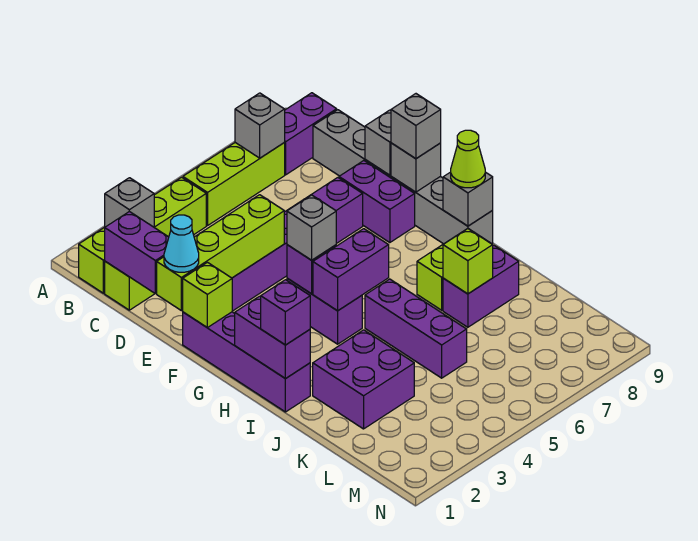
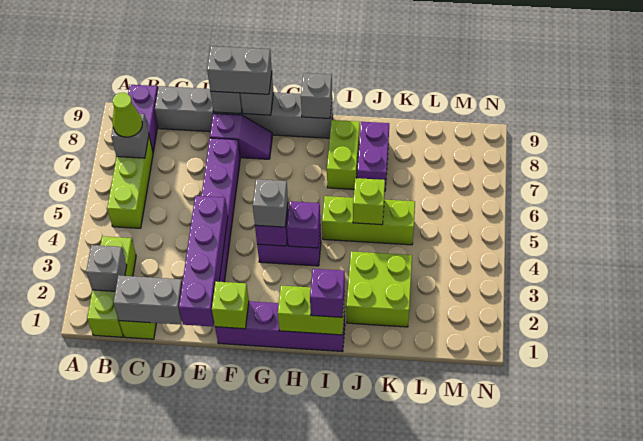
lime 1x4 brick [79,177,206,293] -> lime 1x3 brick [87,236,136,337]
purple 1x2 brick [105,211,169,294] -> grey 1x2 brick [113,275,182,324]
lime 1x4 brick [157,195,284,311] -> purple 1x4 brick [179,196,228,327]
cyan 1x1 cone [164,215,199,272] -> none
purple 1x2 brick [339,161,415,243] -> purple 1x2 slope [210,113,272,159]
grey 1x1 brick [391,94,441,159] -> grey 1x2 brick [207,46,272,94]
purple 1x2 brick [235,296,310,379] -> lime 1x2 brick [278,286,345,335]
purple 1x2 brick [313,229,389,311] -> purple 1x1 brick [287,201,320,248]
lime 1x1 cone [451,130,485,188] -> lime 1x1 cone moved to [113,93,142,137]
purple 1x3 brick [365,279,467,378] -> lime 1x3 brick [322,196,415,245]
purple 2x2 brick [313,330,414,429] -> lime 2x2 brick [346,251,412,327]
lime 1x1 brick [443,229,493,294] -> lime 1x1 brick moved to [353,178,385,225]

